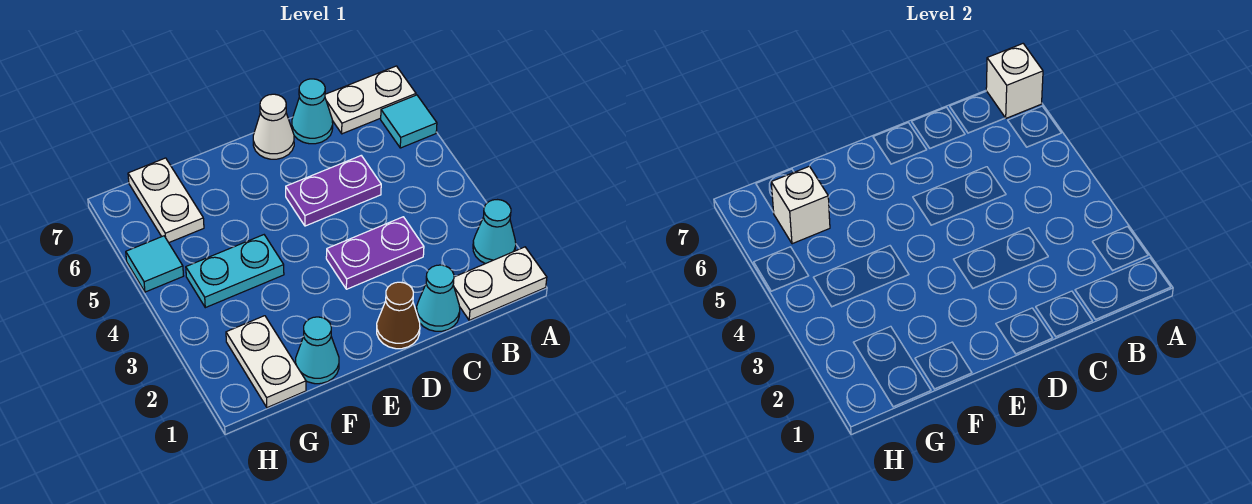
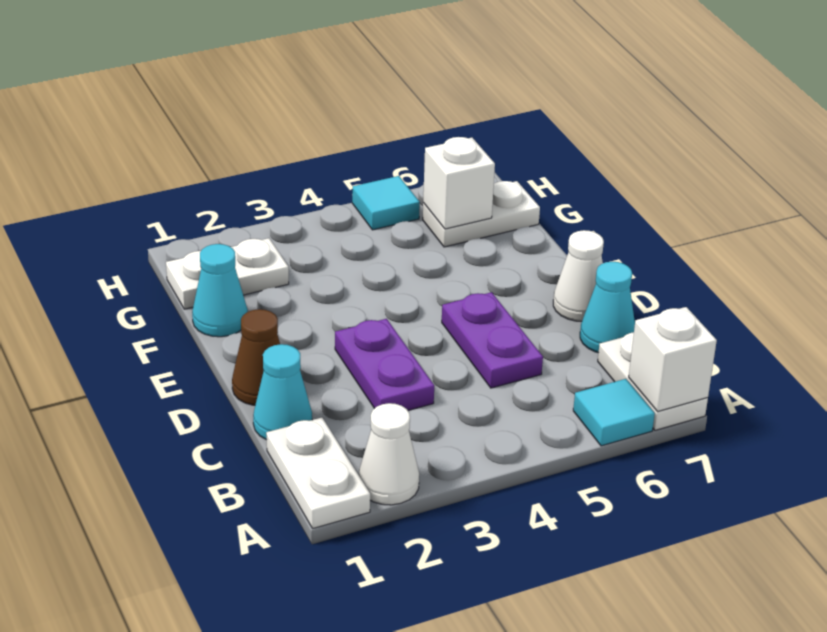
cyan 1x1 cone [473,200,516,264] -> white 1x1 cone [359,403,419,505]
cyan 1x2 plate [186,235,284,308] -> none

